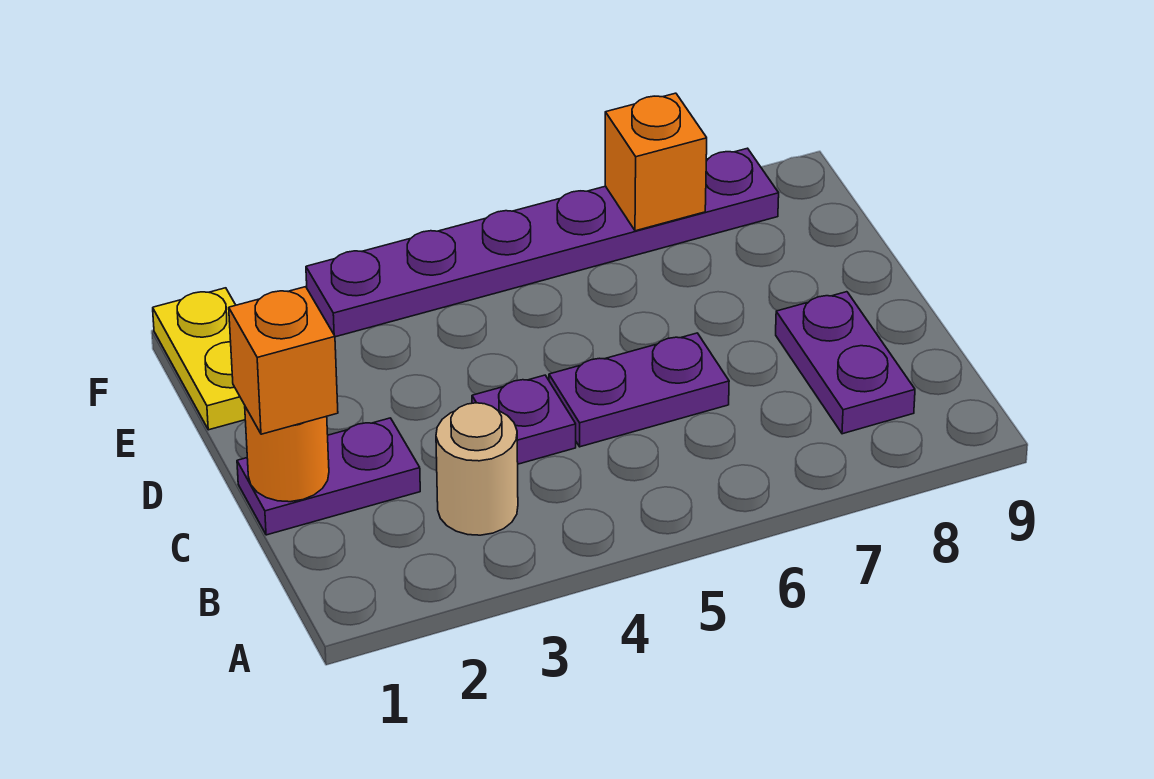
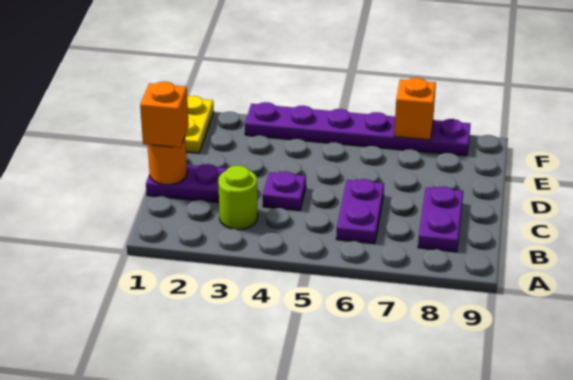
tan 1x1 round brick [436,403,518,535] -> lime 1x1 round brick [218,166,258,230]
purple 1x2 plate [549,333,729,447] -> purple 1x2 plate turned to [336,179,384,244]

